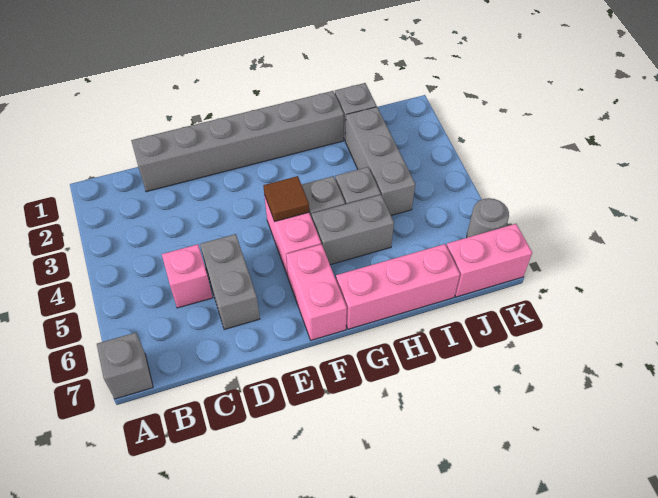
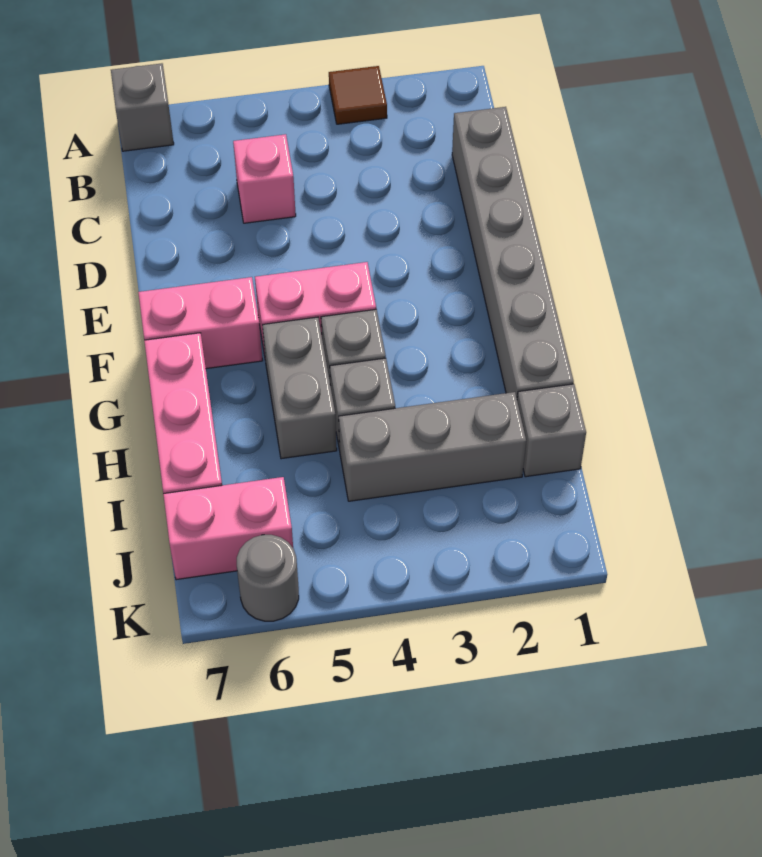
grey 1x2 brick [200,234,260,330] -> none
brown 1x1 tile [263,176,309,222] -> brown 1x1 tile moved to [329,66,387,124]
pink 1x2 brick [446,224,532,297] -> pink 1x2 brick turned to [163,477,293,580]

